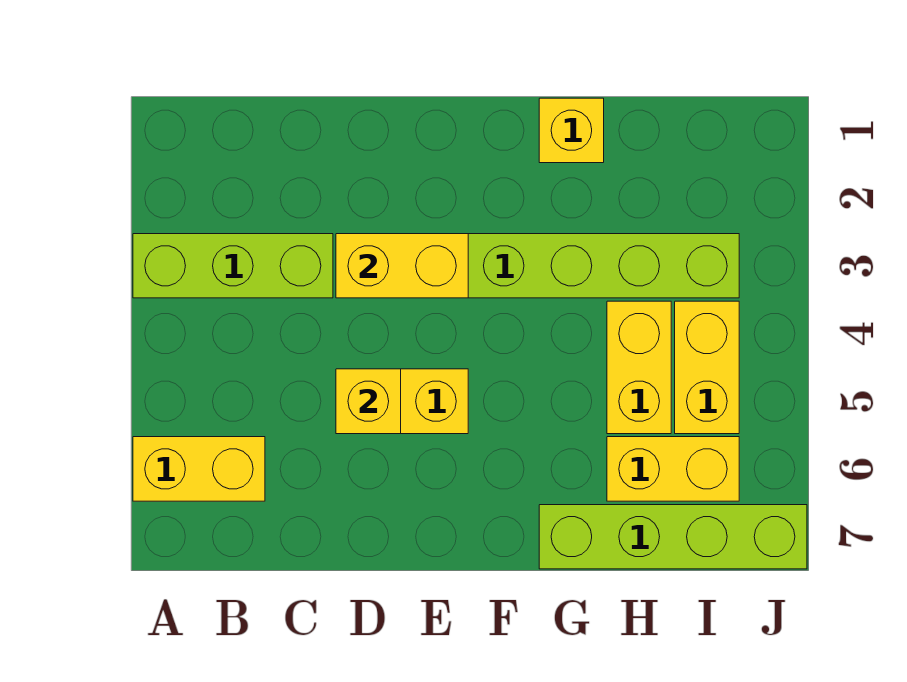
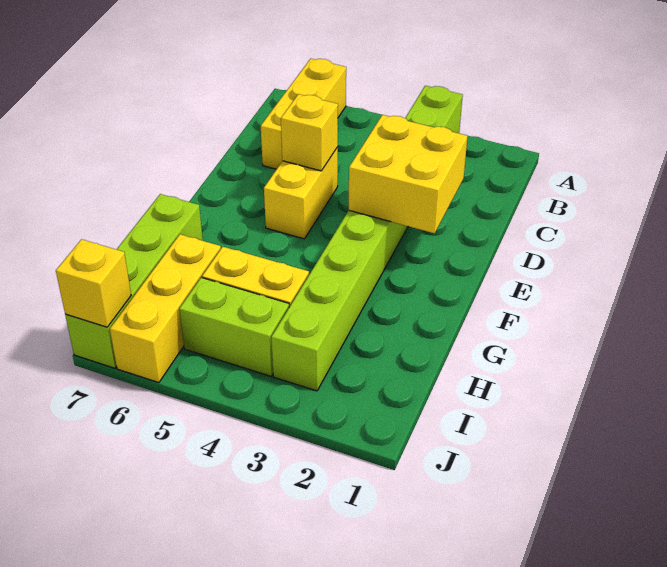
yellow 1x2 brick [133,437,265,501] -> yellow 1x3 brick [261,59,346,169]
yellow 1x2 brick [336,234,468,298] -> yellow 2x2 brick [349,115,468,233]
yellow 1x1 brick [539,98,604,163] -> yellow 1x1 brick moved to [56,239,131,327]
yellow 1x2 brick [607,437,739,501] -> yellow 1x3 brick [110,234,221,383]
yellow 1x2 brick [675,301,739,434] -> lime 1x2 brick [179,278,289,376]

